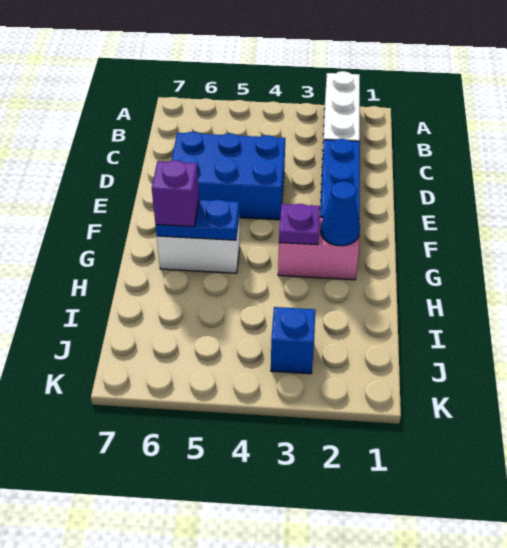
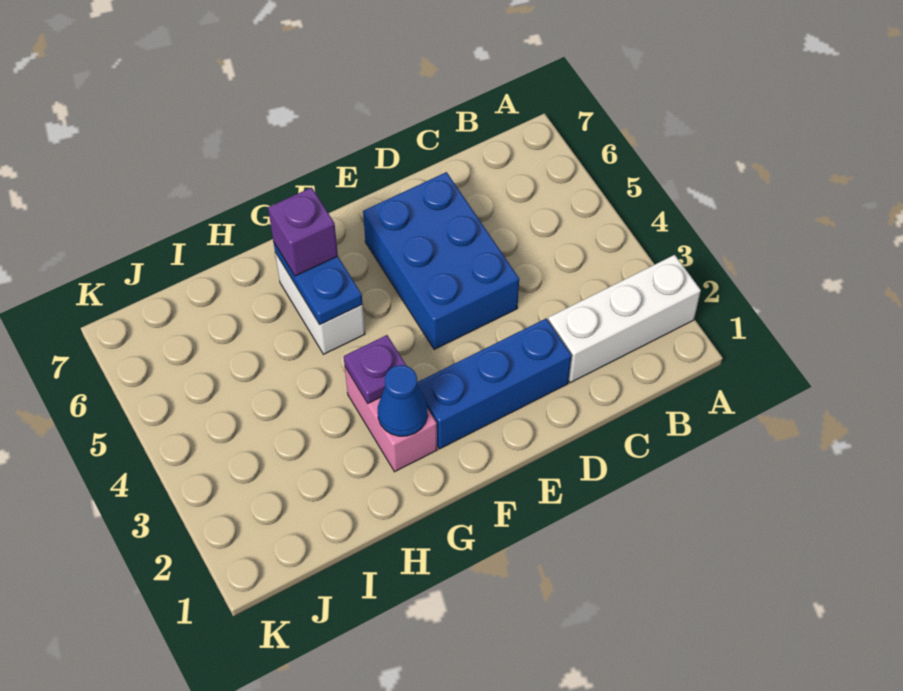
blue 1x1 brick [271,307,315,374] -> none

